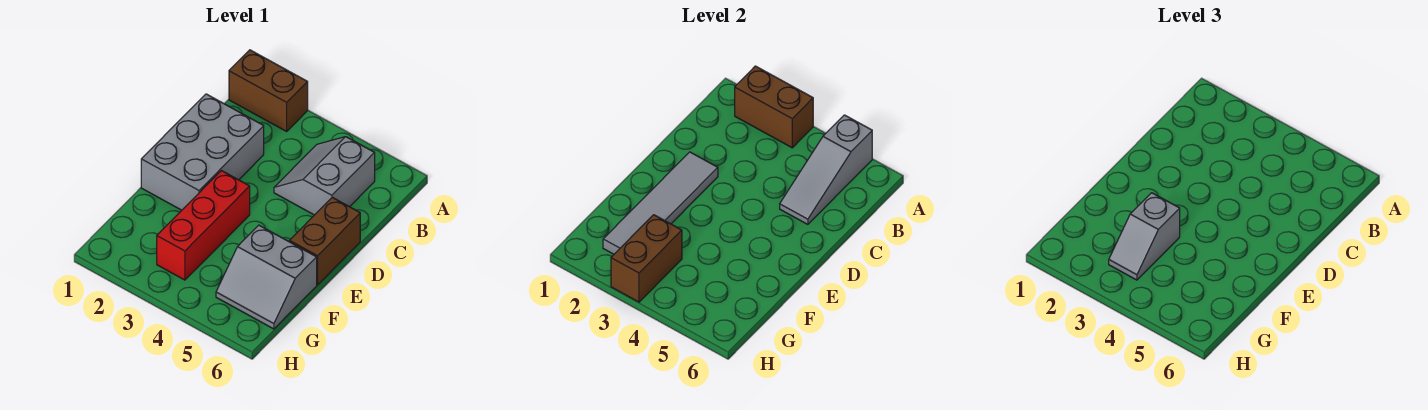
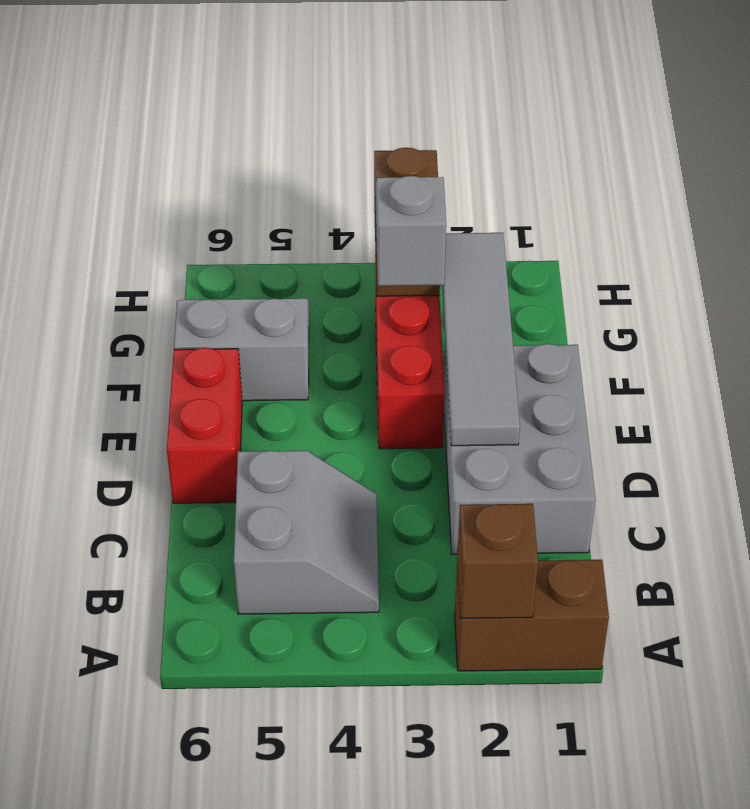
brown 1x2 brick [735,66,813,148] -> brown 1x1 brick [457,504,538,618]
grey 1x3 slope [780,115,872,224] -> none
brown 1x2 brick [289,197,360,285] -> red 1x2 brick [167,348,242,503]

